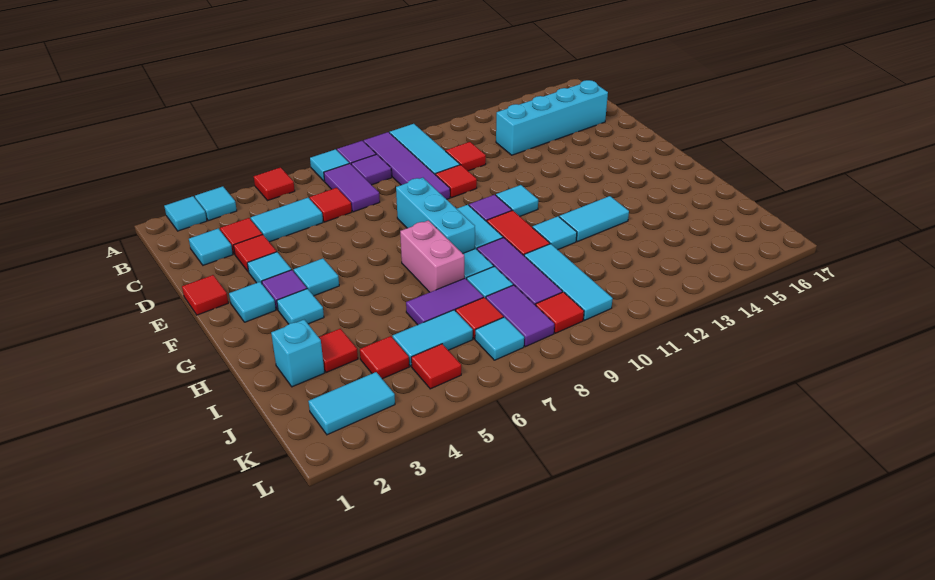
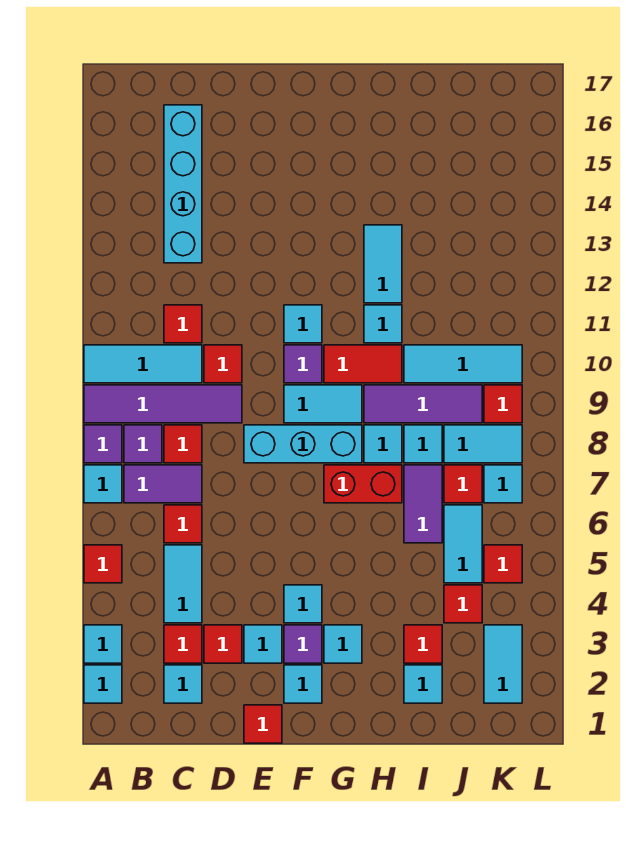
none -> red 1x1 tile [164,425,202,463]
pink 1x2 brick [400,221,464,292] -> red 1x2 brick [324,465,402,503]
cyan 1x1 brick [271,320,324,387] -> cyan 1x1 tile [404,665,442,703]
purple 1x2 tile [486,285,554,347] -> cyan 1x2 tile [444,425,522,463]

